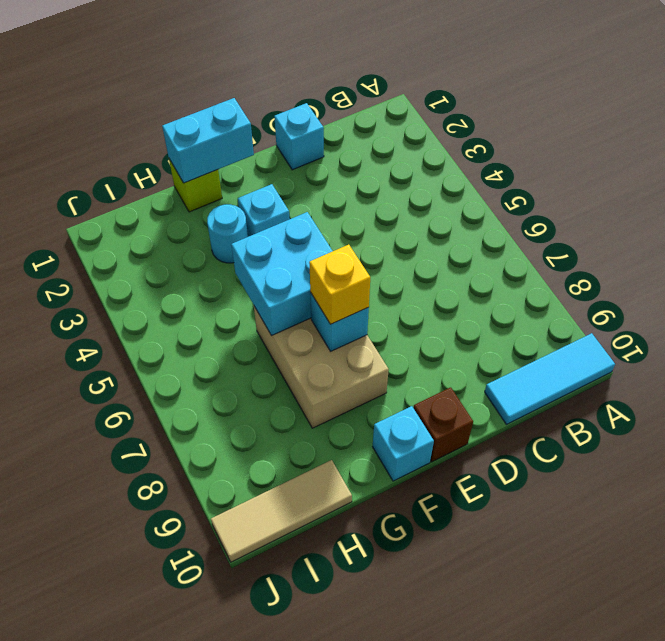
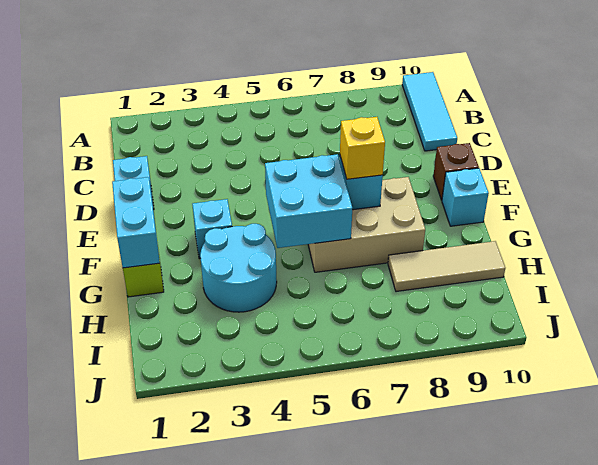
cyan 1x1 round brick [207,204,248,263] -> cyan 2x2 round brick [200,224,277,312]
tan 1x3 tile [211,460,352,562] -> tan 1x3 tile turned to [388,241,505,292]

